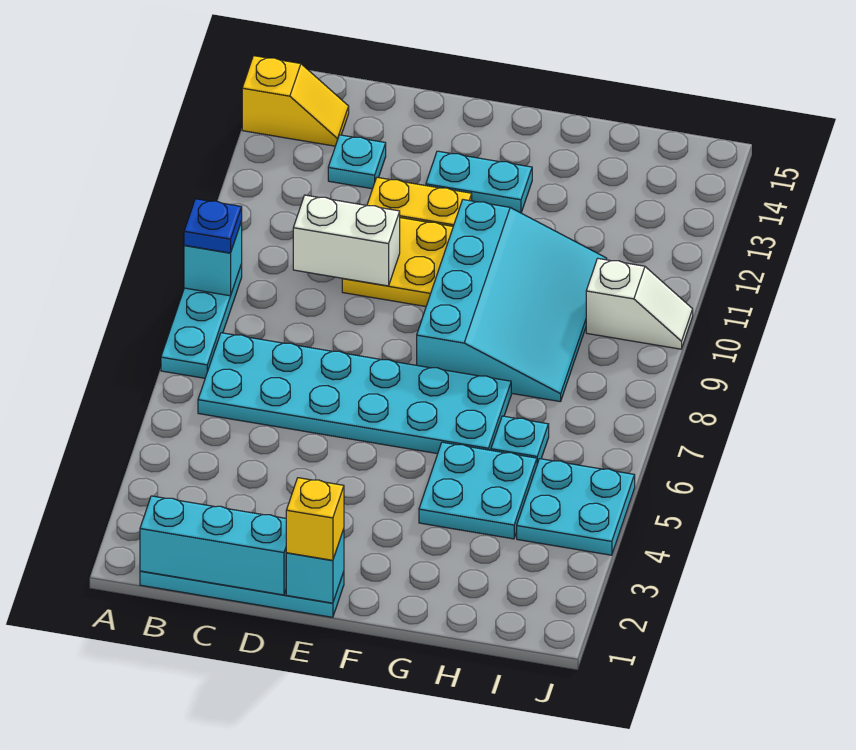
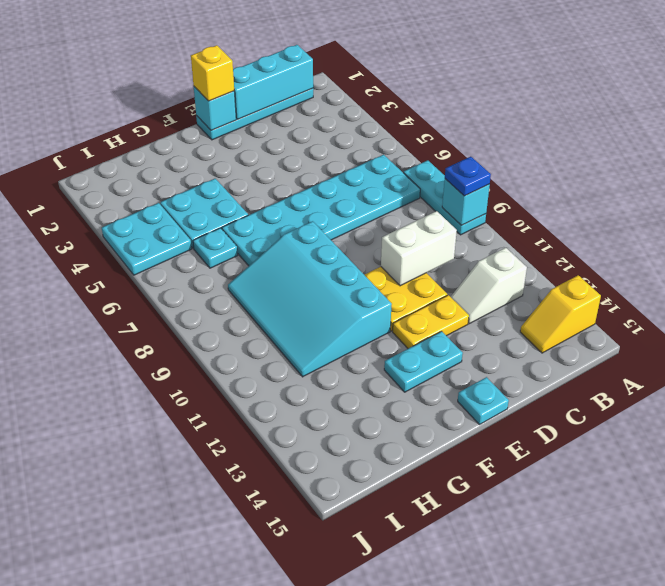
cyan 1x1 plate [328,135,386,189] -> cyan 1x1 plate moved to [458,377,509,425]
white 1x2 slope [586,258,693,349] -> white 1x2 slope moved to [451,248,527,324]

